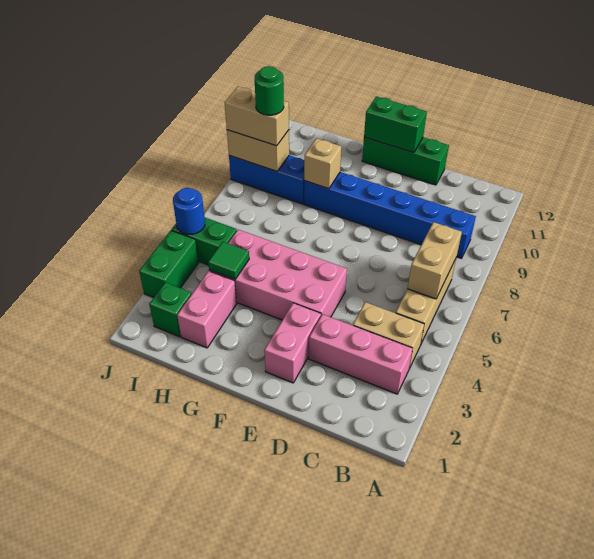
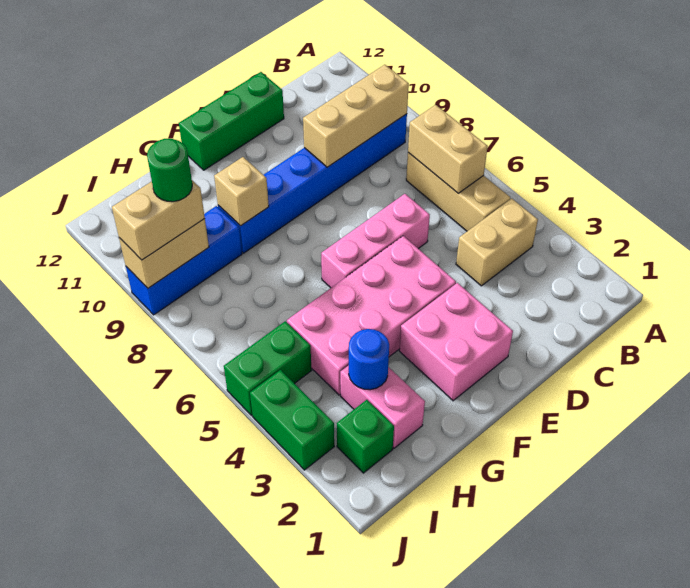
pink 1x3 brick [309,314,413,394] -> pink 1x3 brick moved to [321,194,430,288]
none -> tan 1x3 brick [303,65,409,167]
pink 1x2 brick [264,303,321,383] -> pink 2x2 brick [399,283,513,401]
green 1x2 brick [364,96,427,153] -> none
green 1x1 tile [208,242,249,279] -> none
blue 1x1 round brick [173,188,205,234] -> blue 1x1 round brick moved to [349,329,389,390]

